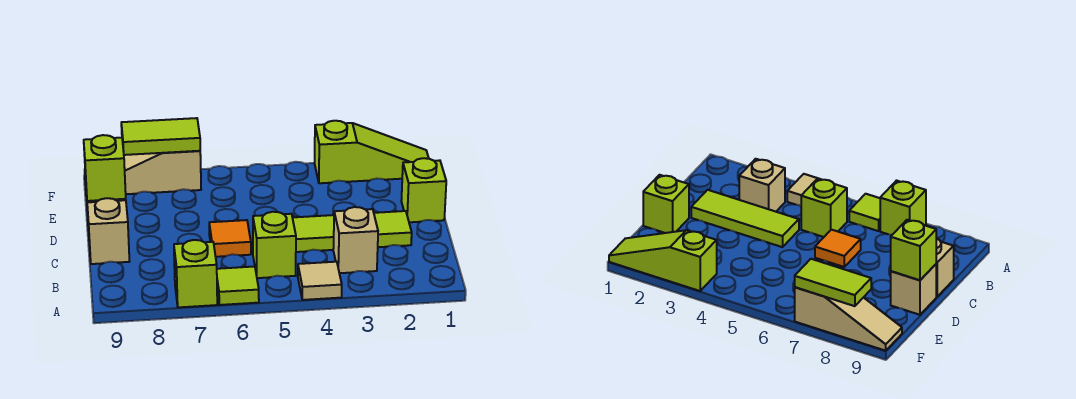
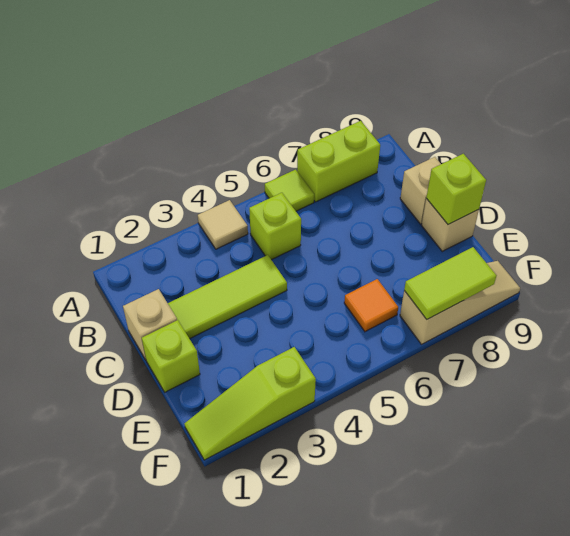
lime 1x1 brick [174,240,217,307] -> lime 1x2 brick [297,121,380,202]
tan 1x1 brick [333,207,378,273] -> tan 1x1 brick moved to [123,289,177,360]
orange 1x1 tile [209,220,251,257] -> orange 1x1 tile moved to [344,279,398,332]

